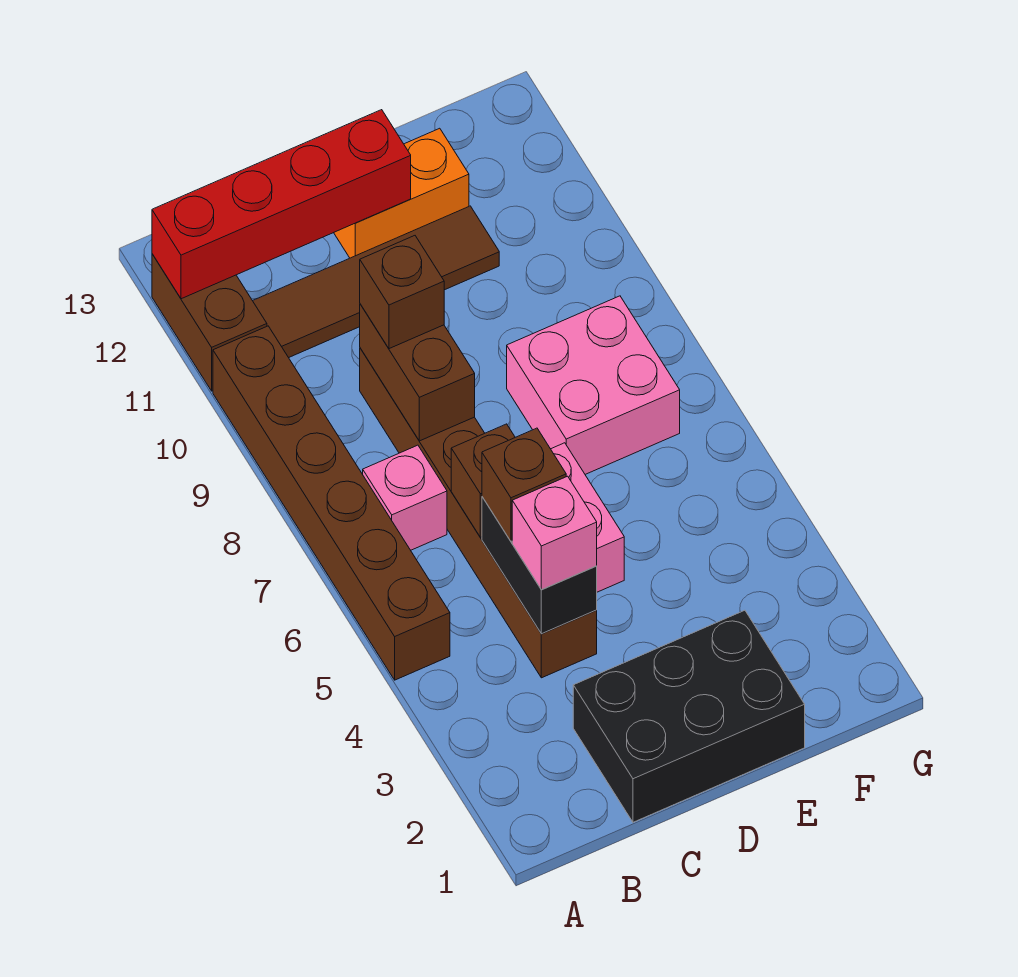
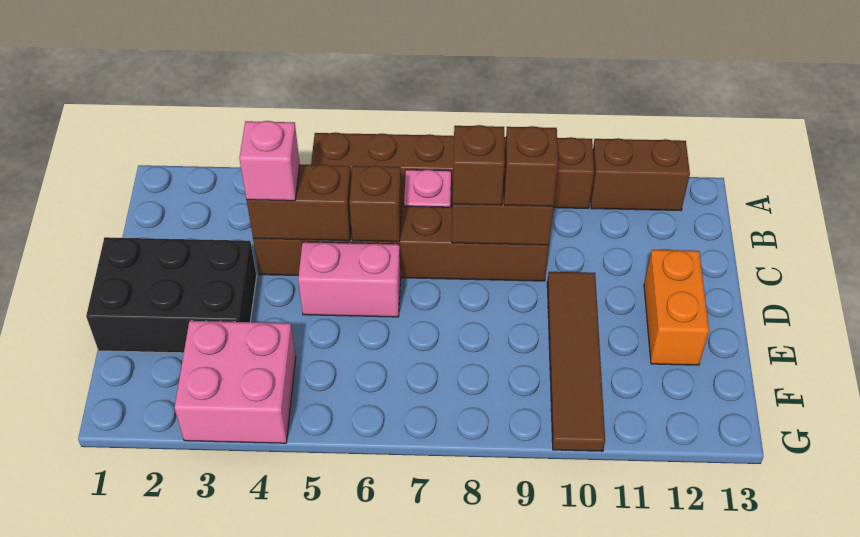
red 1x4 brick [152,110,411,299] -> none
brown 1x4 tile [253,206,499,358] -> brown 1x4 tile moved to [547,272,605,451]
black 2x3 brick [573,610,805,822] -> black 2x3 brick turned to [86,237,257,353]
black 1x2 brick [482,497,597,634] -> brown 1x2 brick [247,165,351,241]
brown 1x1 brick [482,428,566,541] -> brown 1x1 brick moved to [453,125,505,205]
pink 2x2 brick [507,296,680,474] -> pink 2x2 brick moved to [174,321,296,443]

